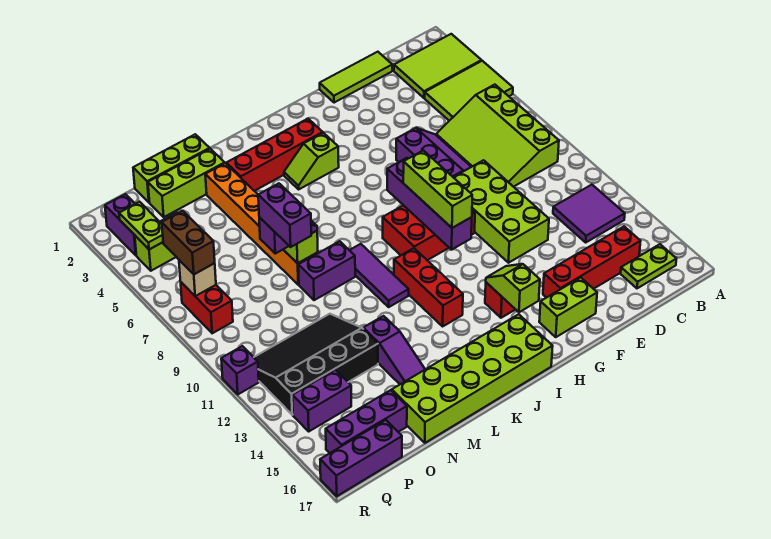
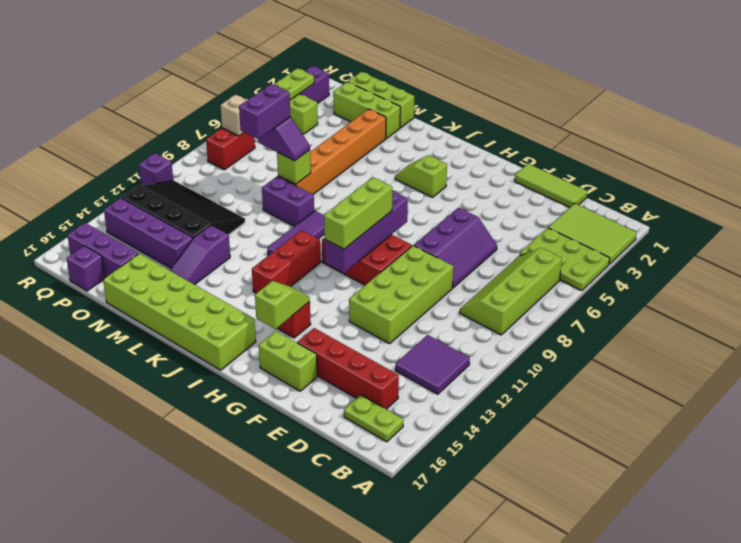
lime 2x3 tile [425,61,513,121] -> lime 2x3 plate [520,228,610,291]
lime 3x4 slope [436,85,559,187] -> lime 2x4 slope [460,248,562,335]
red 1x4 brick [226,119,323,191] -> none
purple 1x2 brick [292,370,351,431] -> purple 1x4 brick [104,198,193,268]
purple 1x3 brick [320,420,402,496] -> purple 1x1 brick [67,246,105,291]
brown 1x2 brick [162,211,215,274] -> none

